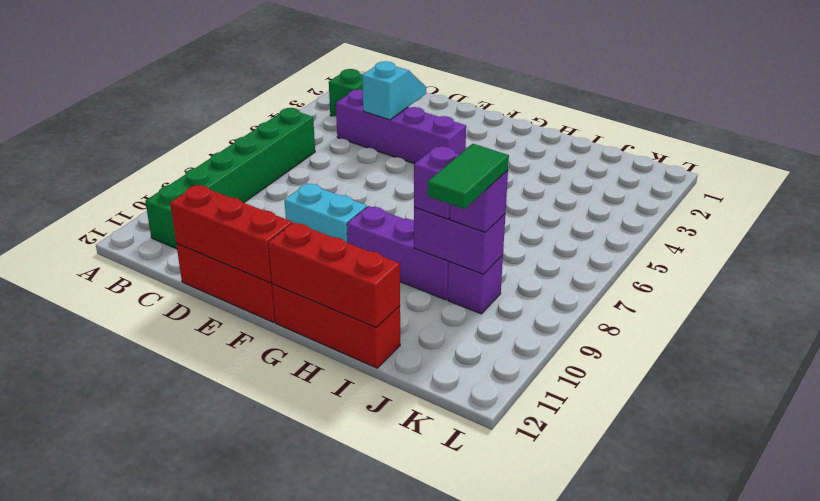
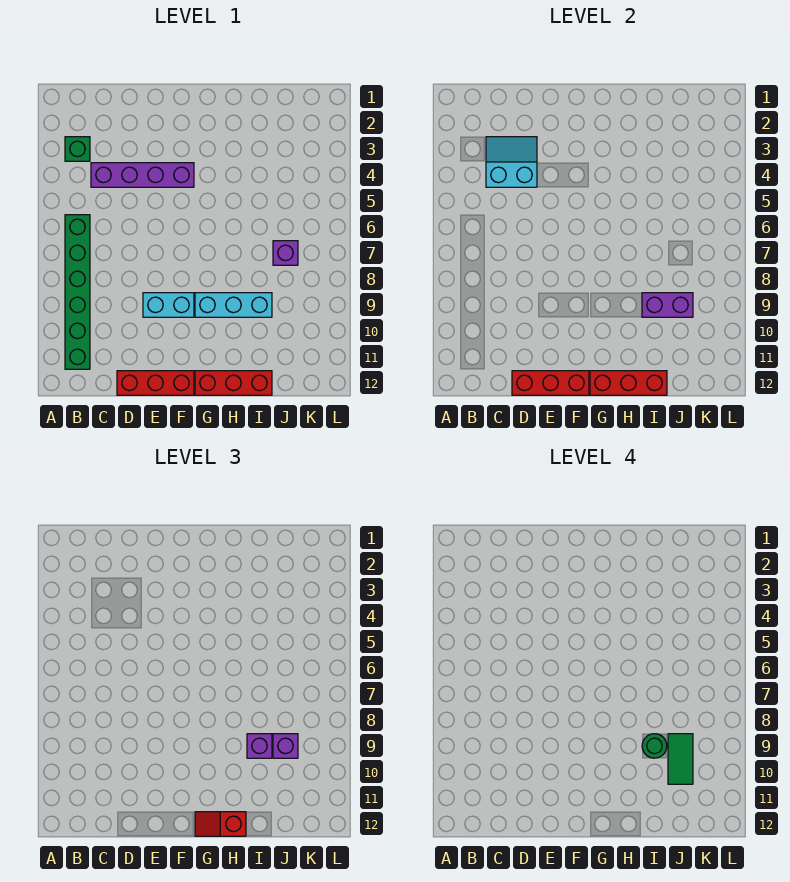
cyan 1x2 slope [362,61,426,120] -> cyan 2x2 slope [486,137,537,187]
purple 1x3 brick [347,206,449,300] -> cyan 1x3 brick [195,293,272,317]
none -> red 1x2 slope [195,812,246,836]
none -> green 1x1 round brick [642,734,667,758]
purple 1x1 brick [448,255,503,314] -> purple 1x1 brick moved to [273,241,298,265]

